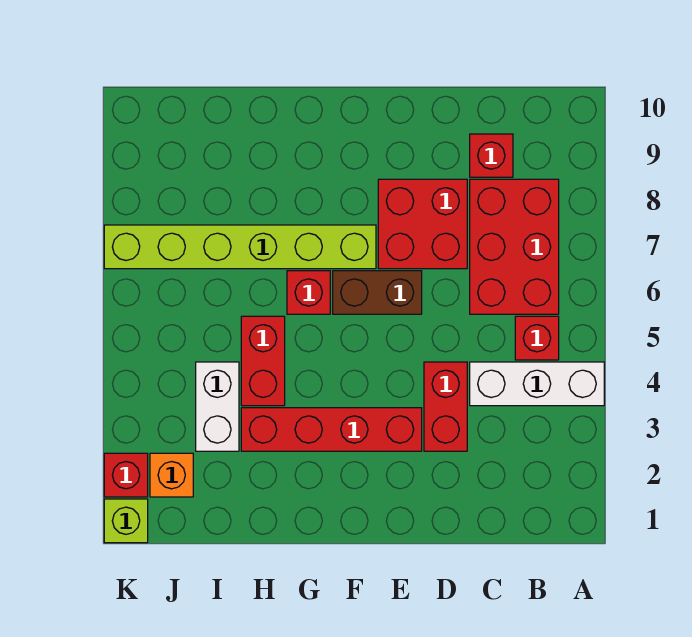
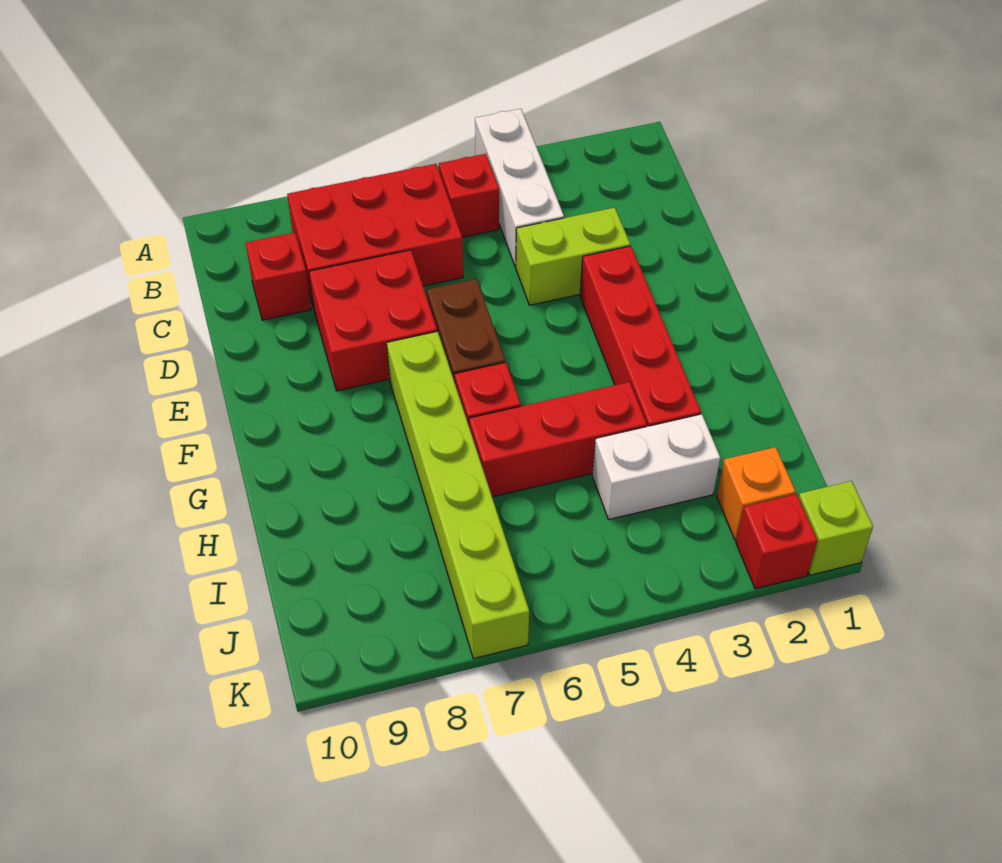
red 1x2 brick [424,362,467,451] -> lime 1x2 brick [516,208,630,305]
red 1x2 brick [241,316,285,406] -> red 1x3 brick [469,382,647,497]

